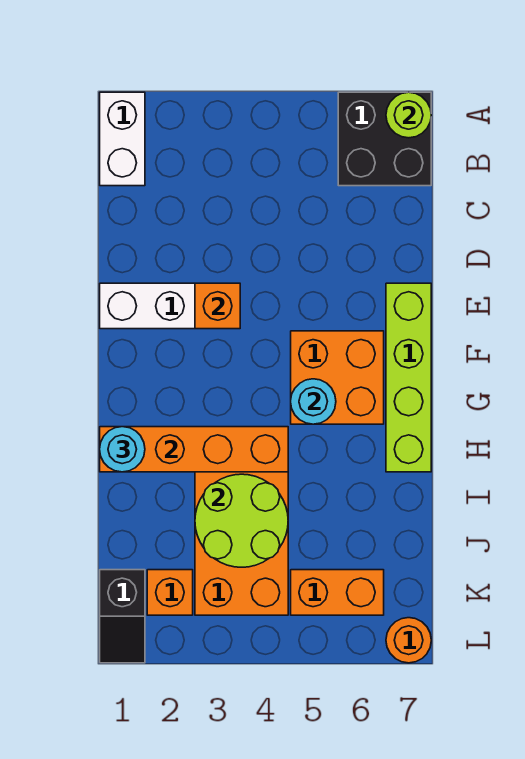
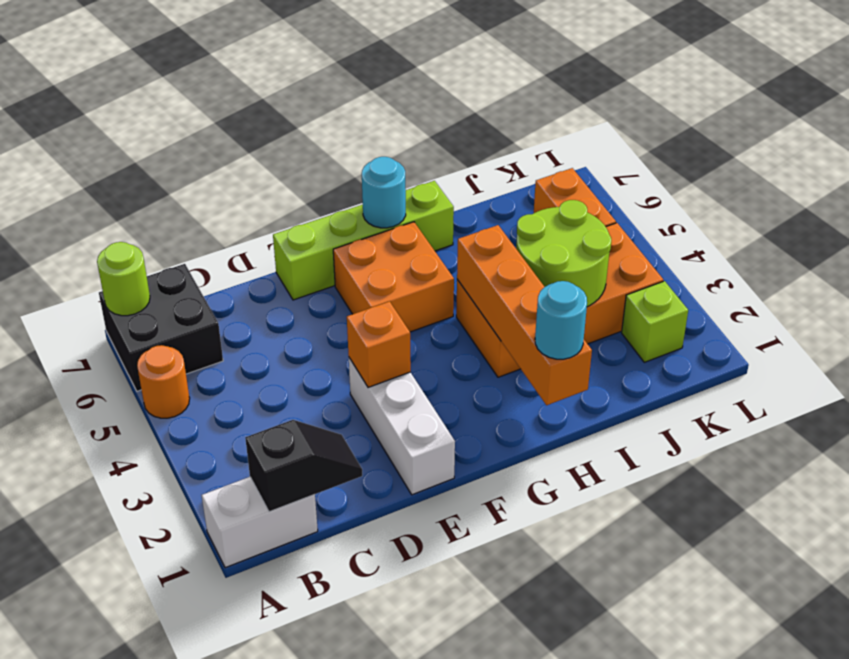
cyan 1x1 round brick [291,379,336,424] -> cyan 1x1 round brick moved to [362,157,406,228]
black 1x2 slope [100,570,145,663] -> black 1x2 slope moved to [245,420,362,512]
orange 1x1 brick [147,570,193,615] -> lime 1x1 brick [622,281,688,362]
orange 1x1 round brick [386,618,431,663] -> orange 1x1 round brick moved to [137,345,190,418]

